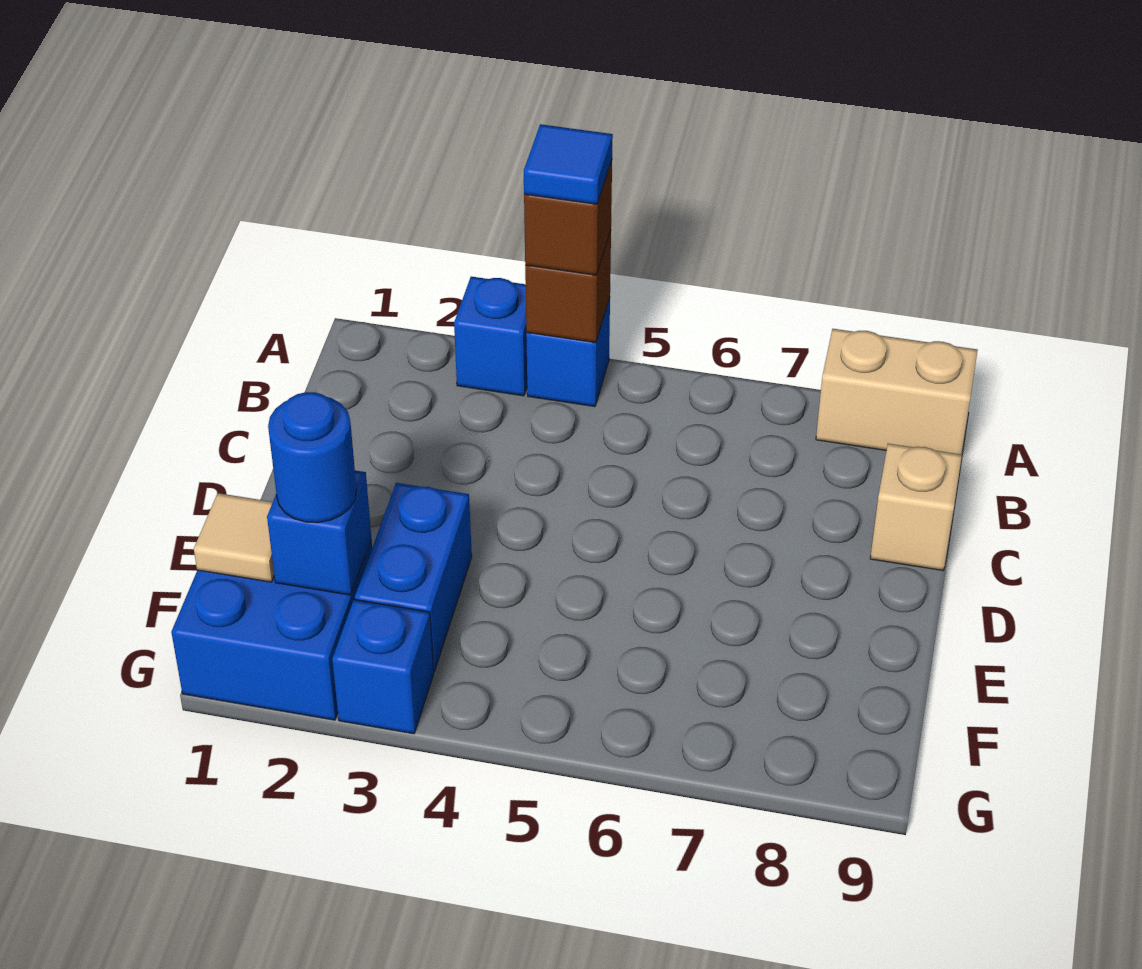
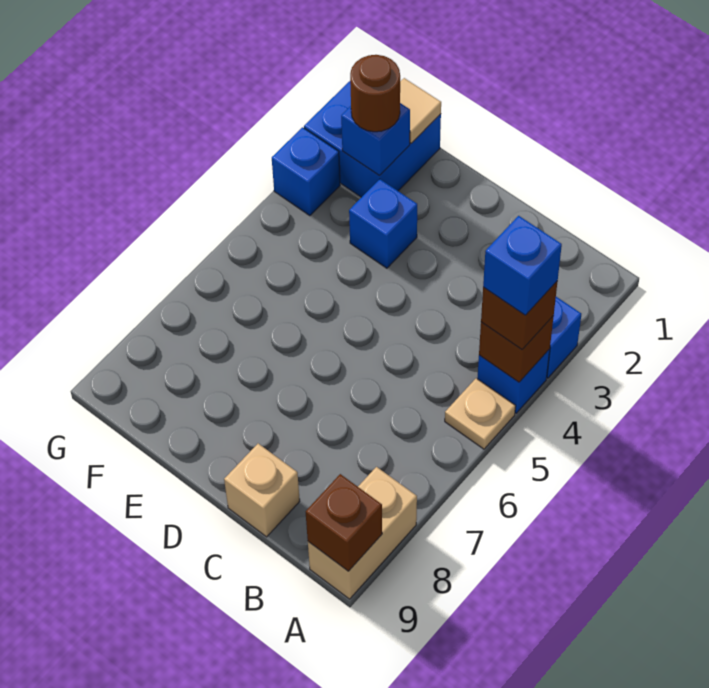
blue 1x1 tile [524,124,613,204] -> blue 1x1 brick [483,216,562,315]
none -> tan 1x1 plate [445,378,516,449]
none -> brown 1x1 brick [306,474,382,571]
blue 1x2 brick [355,483,472,671] -> blue 1x1 brick [349,179,417,268]
blue 1x1 round brick [268,392,357,523] -> brown 1x1 round brick [350,55,400,132]

